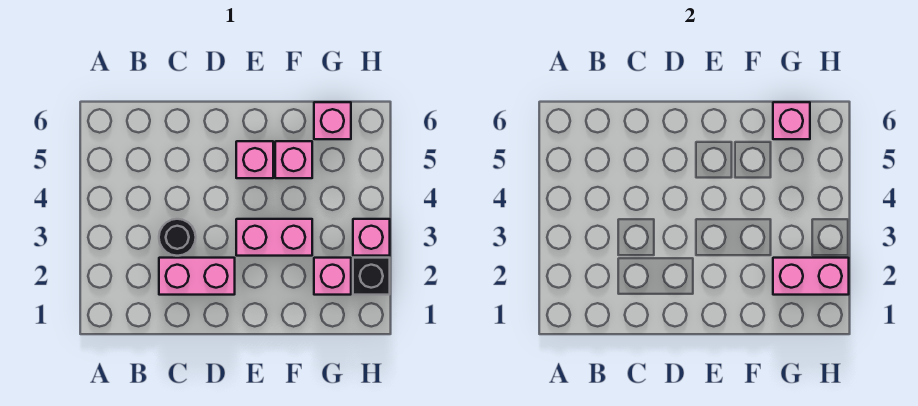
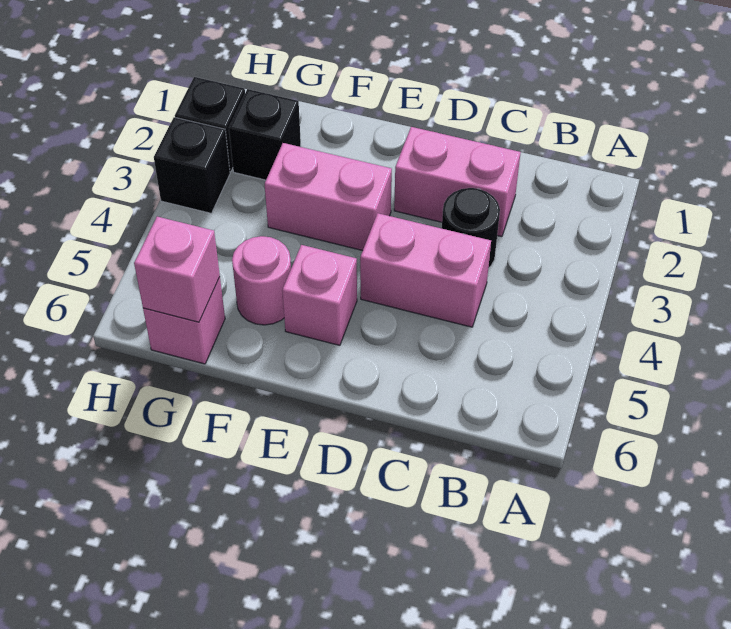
pink 1x1 brick [275,141,312,178] -> pink 1x1 round brick [232,236,291,325]
pink 1x1 brick [314,258,351,295] -> black 1x1 brick [229,89,301,180]
pink 1x2 brick [773,258,849,295] -> pink 1x2 brick moved to [360,213,491,327]
pink 1x1 brick [353,219,390,256] -> black 1x1 brick [154,117,230,213]

